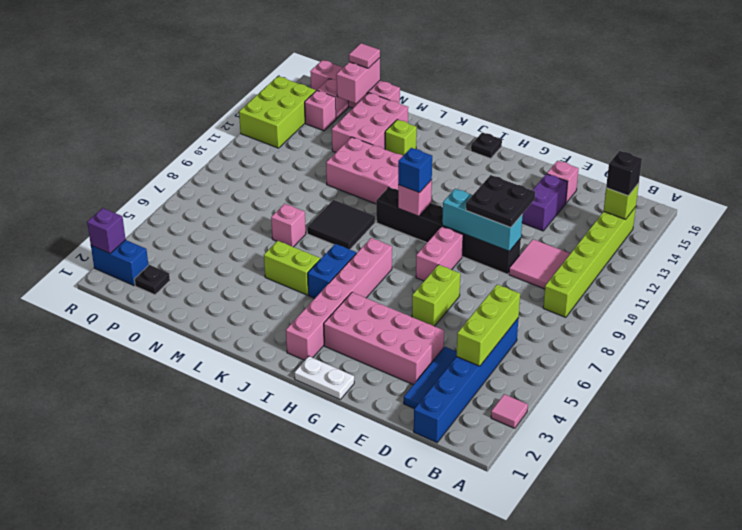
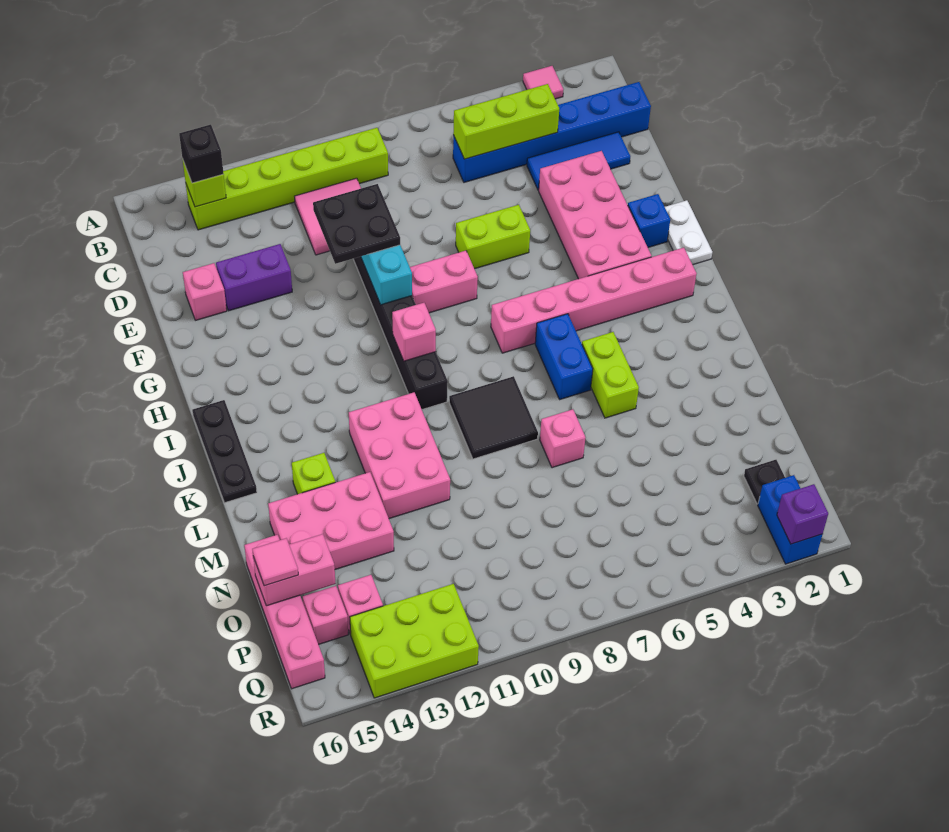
blue 1x1 brick [398,148,432,193] -> blue 1x1 brick moved to [628,194,670,247]
black 1x1 plate [471,132,502,159] -> black 1x3 plate [192,400,257,503]
blue 1x2 brick [308,244,356,298] -> blue 1x2 brick turned to [535,314,593,399]

